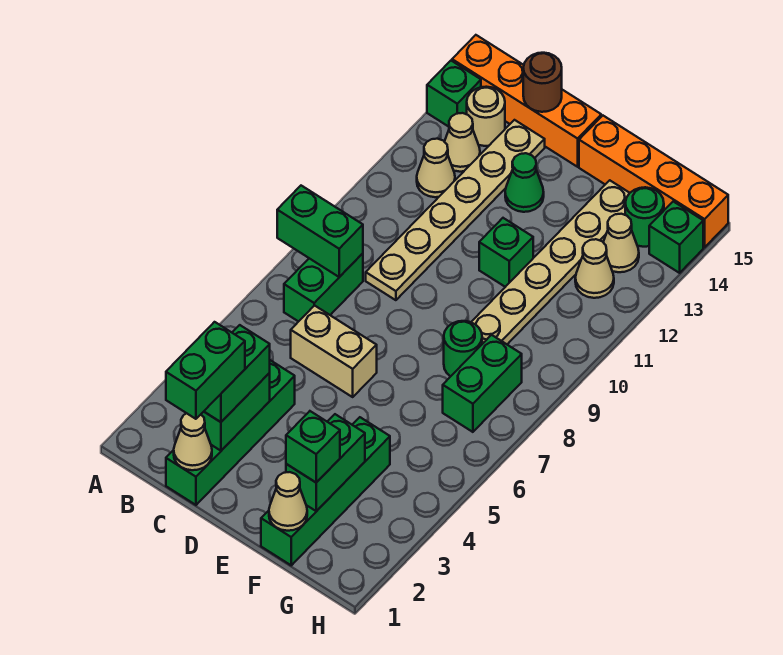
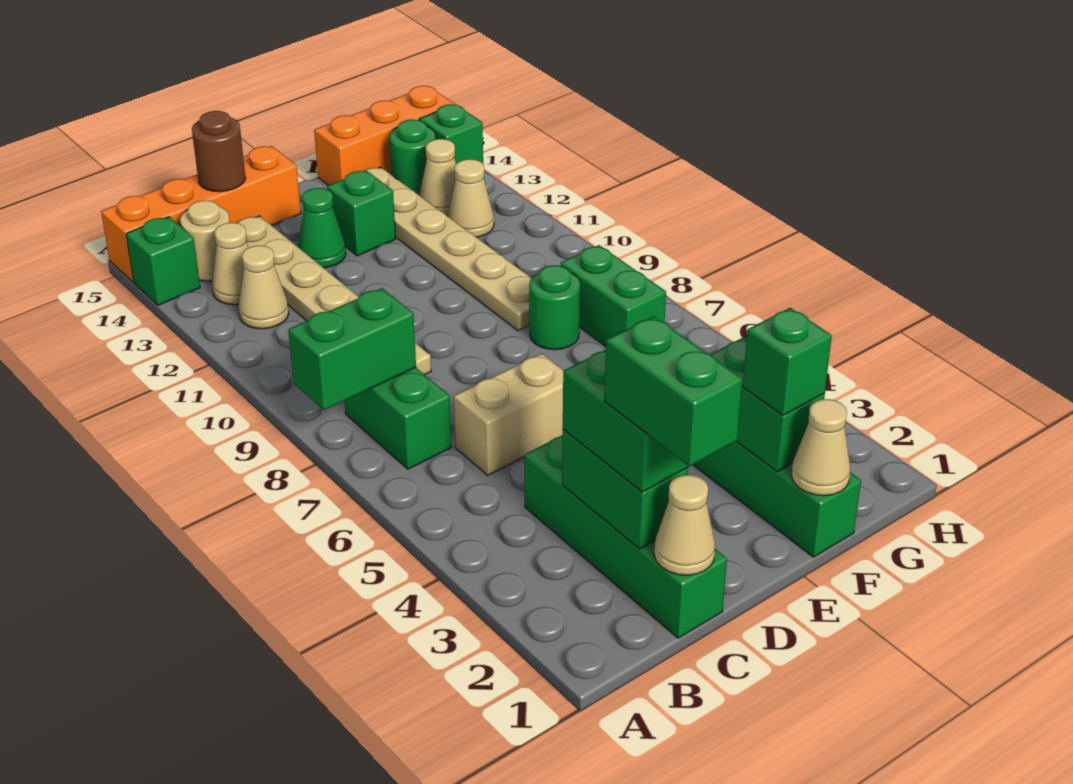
green 1x1 brick [479,218,533,287] -> green 1x1 brick moved to [327,171,396,256]
orange 1x4 brick [579,116,728,247] -> orange 1x3 brick [314,86,454,185]

